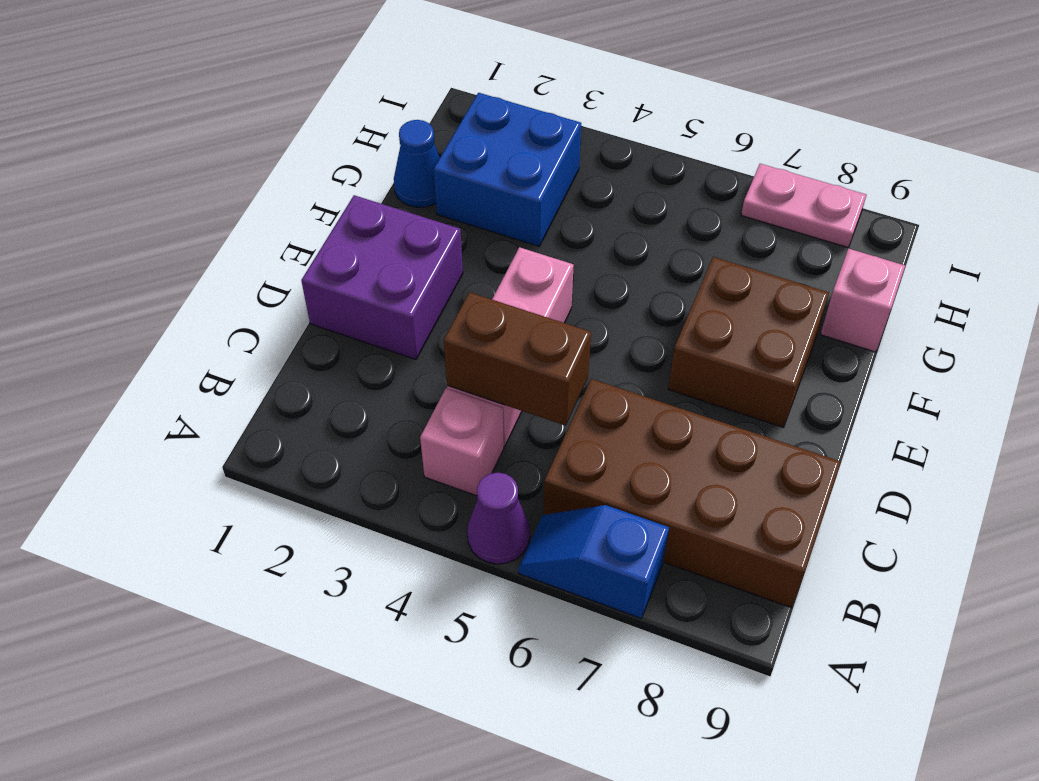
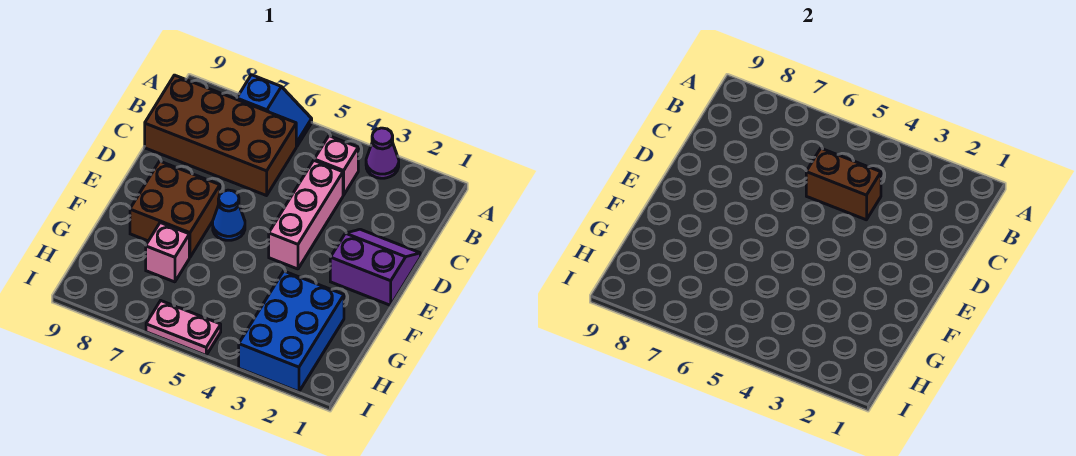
purple 1x1 cone [467,473,530,564] -> purple 1x1 cone moved to [366,128,399,178]
purple 2x2 brick [301,195,463,359] -> purple 2x2 slope [330,229,420,305]
blue 1x1 cone [394,120,440,207] -> blue 1x1 cone moved to [213,190,245,240]
blue 2x2 brick [434,93,581,246] -> blue 2x3 brick [239,271,344,392]
pink 1x1 brick [820,249,905,352] -> pink 1x1 brick moved to [146,223,189,282]
pink 1x2 plate [741,164,866,247] -> pink 1x2 plate moved to [146,301,221,355]

